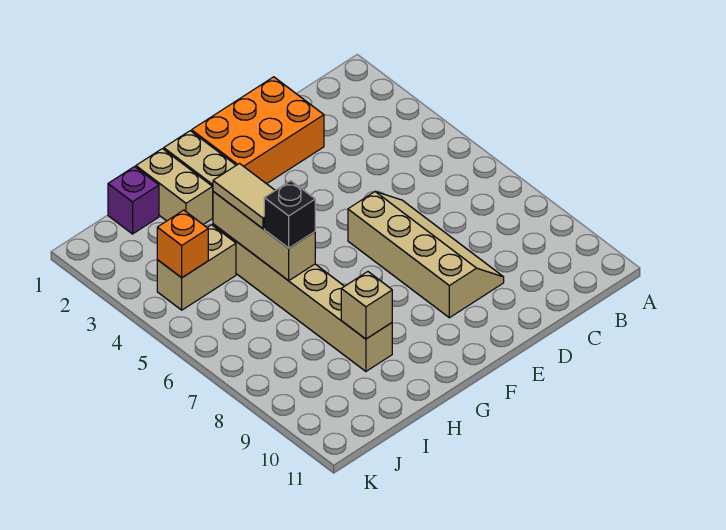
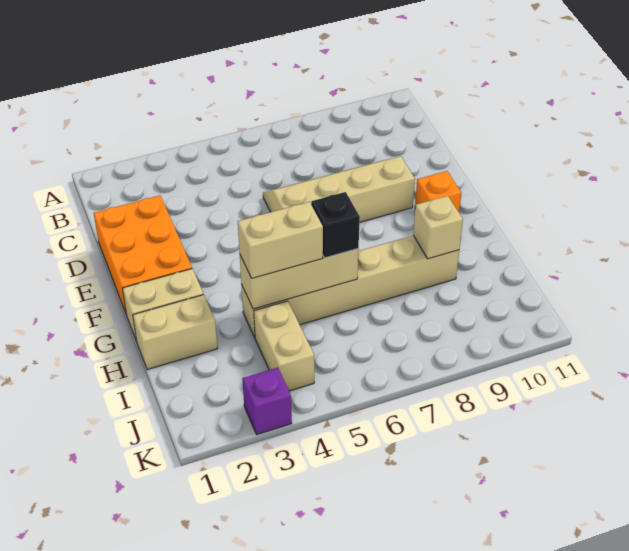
tan 1x2 tile [213,164,275,229] -> tan 1x2 brick [238,202,323,278]
purple 1x1 brick [108,167,159,234] -> purple 1x1 brick moved to [242,368,292,434]
orange 1x1 brick [157,210,208,278] -> orange 1x1 brick moved to [415,171,461,212]

